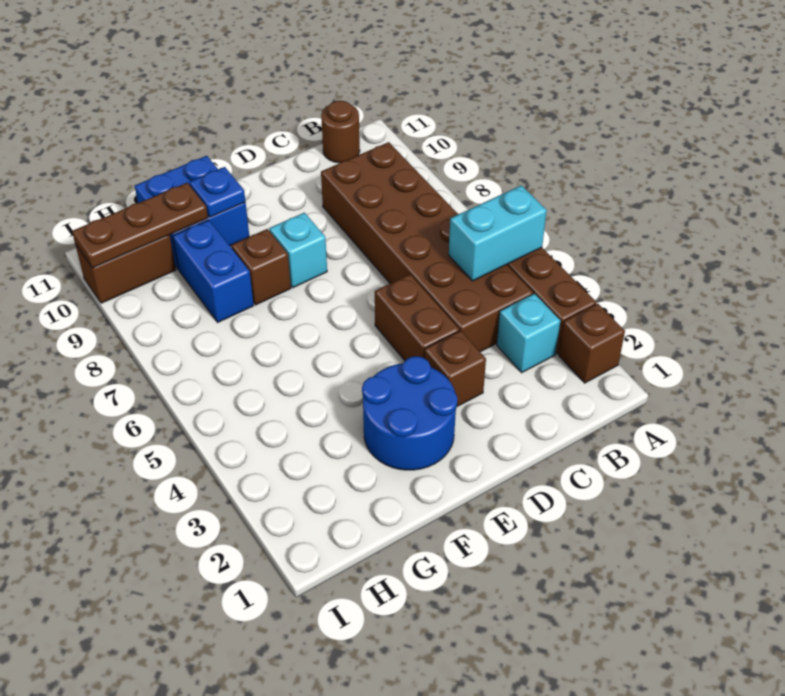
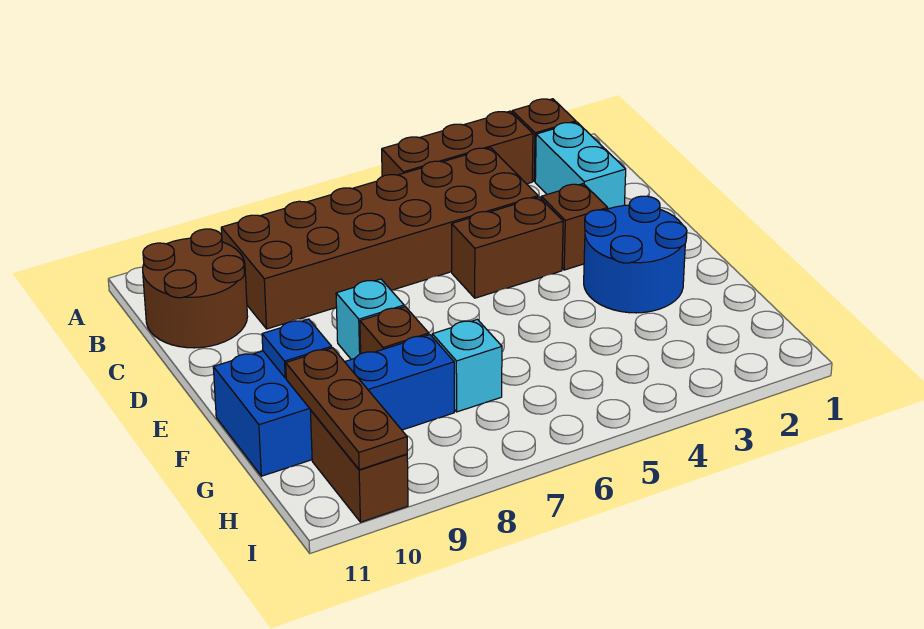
cyan 1x2 brick [449,185,547,281] -> cyan 1x2 brick moved to [535,122,626,209]
cyan 1x1 brick [497,294,560,373] -> cyan 1x1 brick moved to [432,319,502,412]
brown 1x1 round brick [321,101,360,163] -> brown 2x2 round brick [143,229,248,348]

